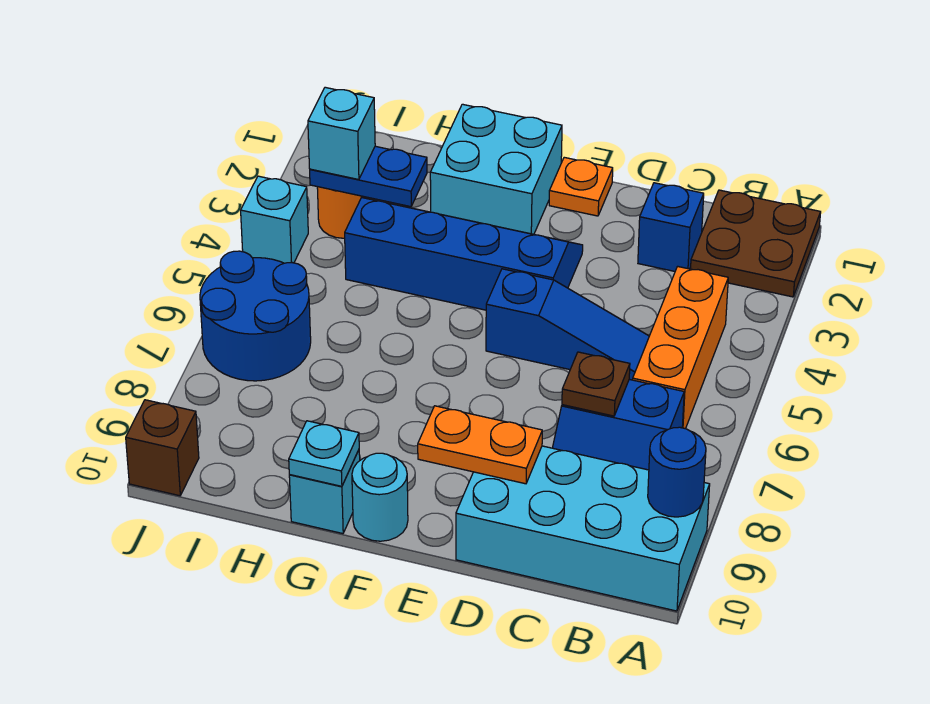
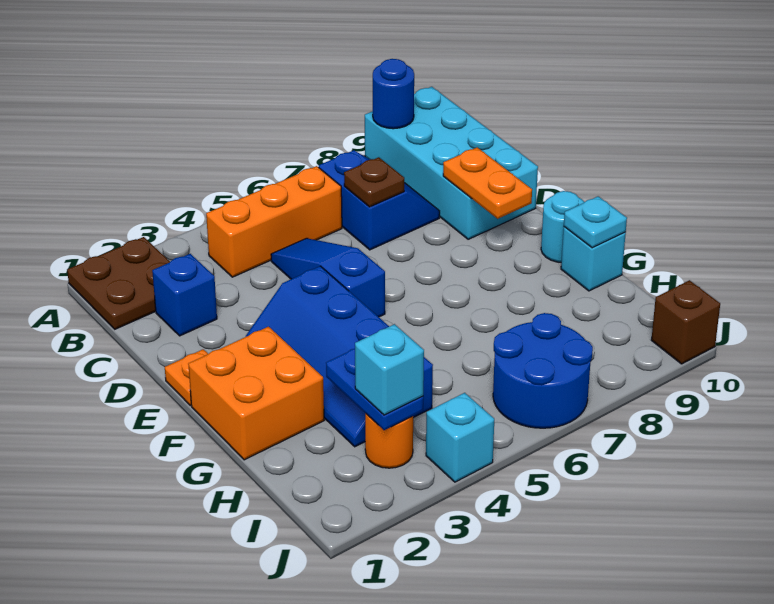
cyan 2x2 brick [430,104,562,234] -> orange 2x2 brick [188,327,324,460]

